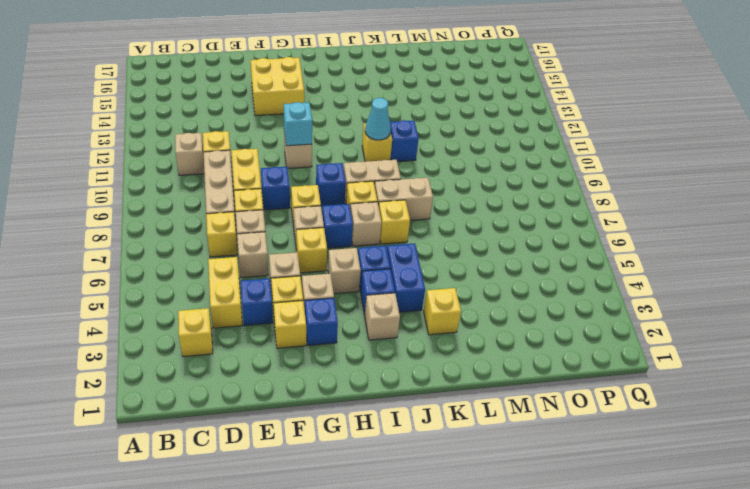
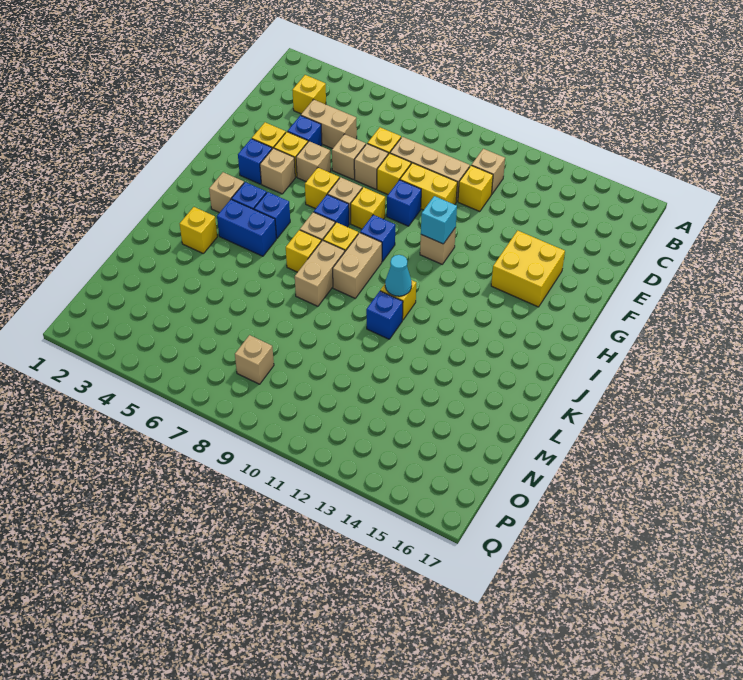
yellow 1x2 brick [208,257,242,328] -> tan 1x2 brick [301,100,357,149]
tan 1x1 brick [328,248,361,294] -> tan 1x1 brick moved to [235,335,274,384]

